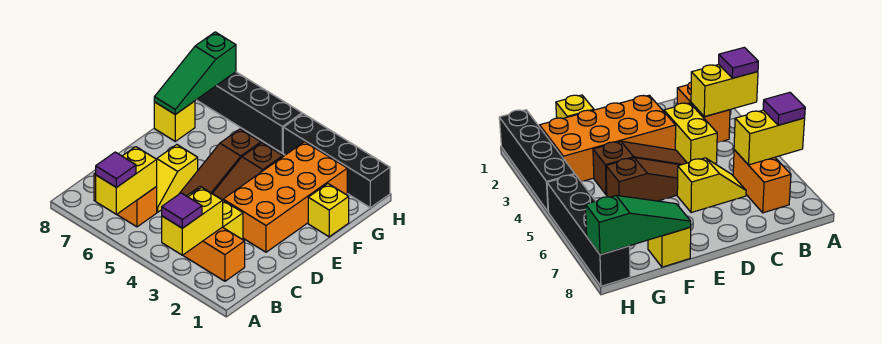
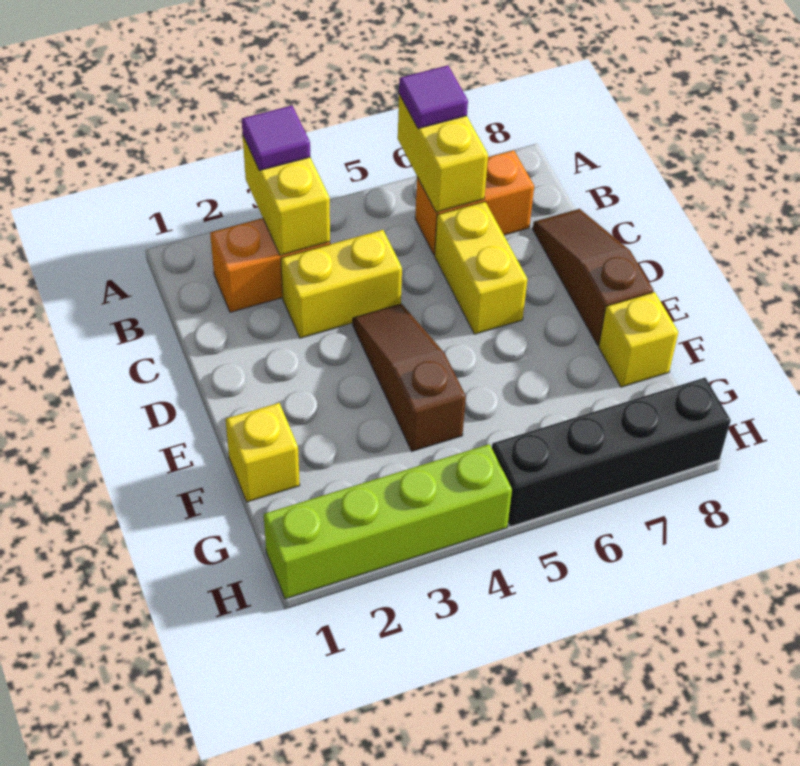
yellow 1x2 slope [156,145,198,212] -> yellow 1x2 brick [435,202,527,334]
orange 2x4 brick [223,142,347,252] -> none
brown 1x3 slope [179,129,261,196] -> brown 1x3 slope moved to [533,209,654,345]
green 1x3 slope [154,32,236,114] -> none
black 1x4 brick [283,114,390,208] -> lime 1x4 brick [264,444,512,599]

